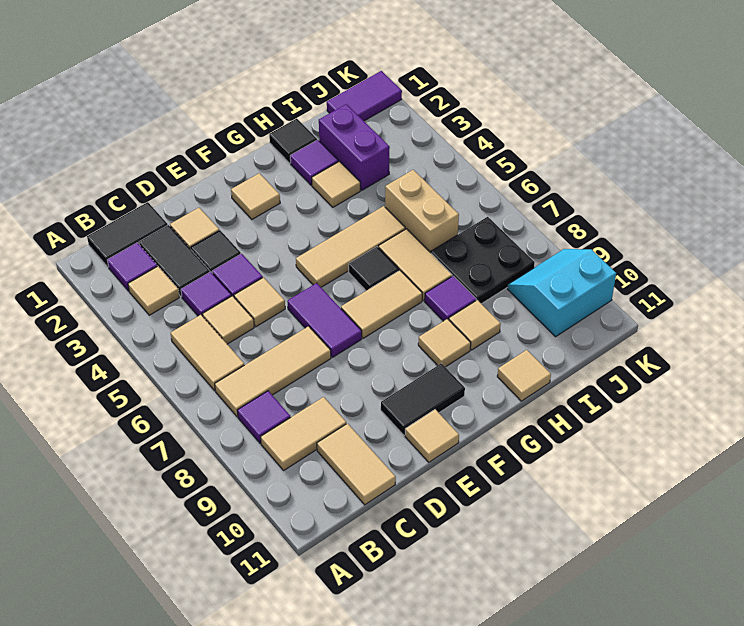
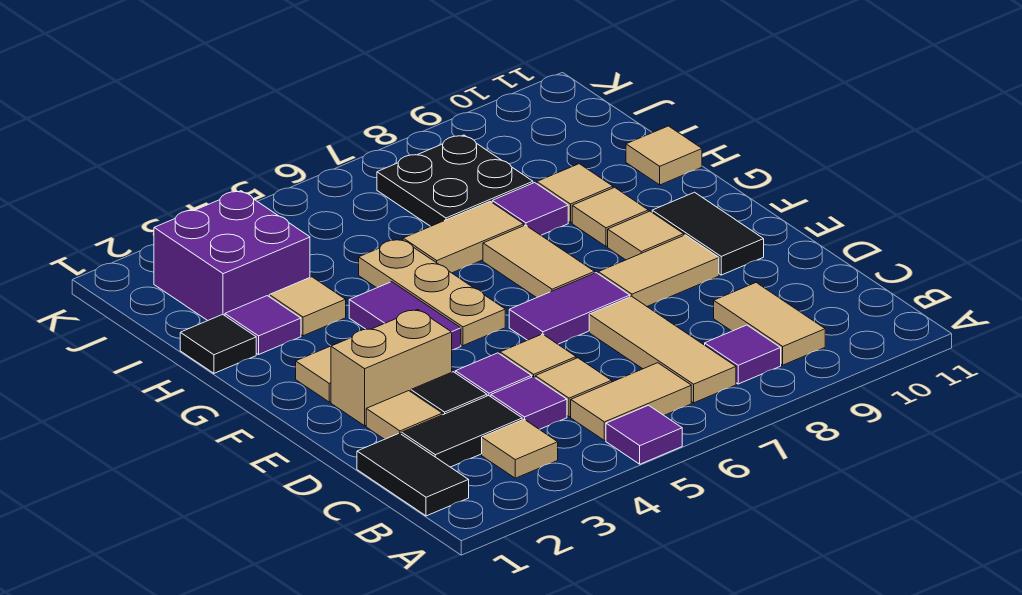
purple 1x1 tile [107,243,157,291] -> purple 1x1 tile moved to [606,405,682,464]
tan 1x2 tile [317,424,396,505] -> tan 1x2 tile moved to [598,235,719,306]
tan 1x1 tile [405,409,459,462] -> tan 1x1 tile moved to [608,211,684,260]
tan 1x3 tile [296,206,405,287] -> tan 1x3 plate [359,239,505,346]
black 1x1 tile [349,247,399,291] -> none
purple 1x2 brick [319,104,390,190] -> purple 2x2 brick [154,191,310,321]
tan 1x2 brick [385,170,459,253] -> tan 1x2 brick moved to [331,310,452,426]
purple 1x2 tile [327,71,402,121] -> purple 1x2 tile moved to [349,282,461,350]
cyan 2x2 slope [507,249,616,337] -> none

